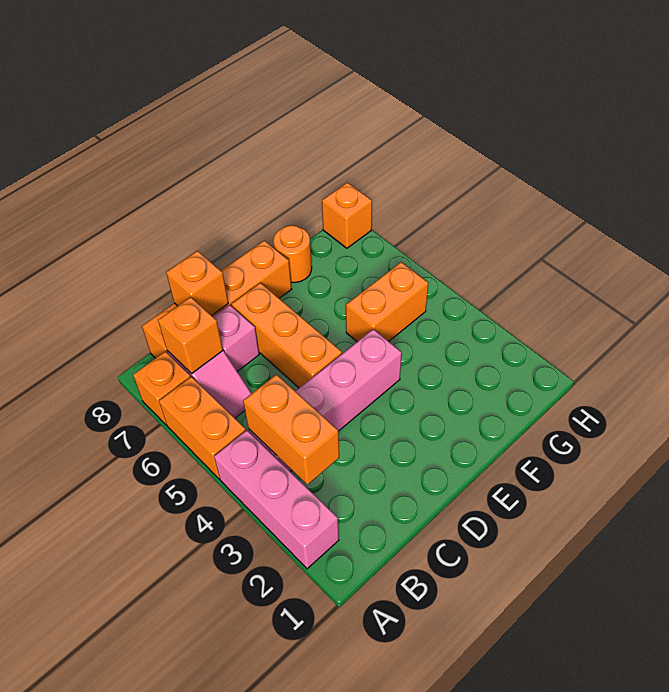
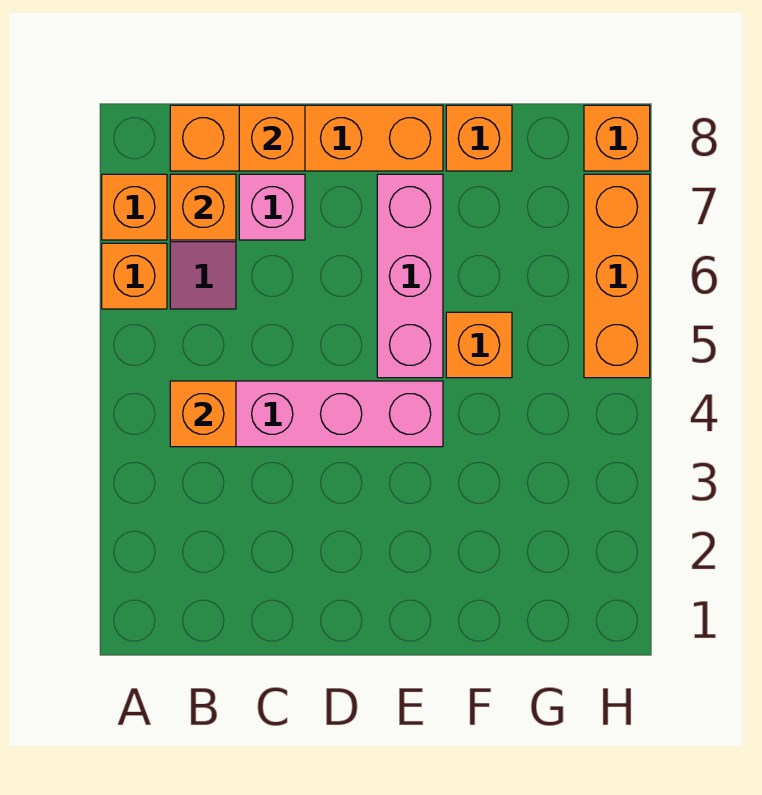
pink 1x3 brick [214,430,339,569] -> pink 1x3 brick moved to [377,174,443,378]
orange 1x2 brick [159,377,246,479] -> orange 1x1 brick [102,243,167,309]
orange 1x2 brick [243,375,339,485] -> orange 1x1 brick [170,381,236,447]
orange 1x3 brick [231,283,342,388] -> orange 1x3 brick moved to [584,174,650,378]
orange 1x2 brick [346,262,429,342] -> orange 1x1 brick [446,312,512,378]
orange 1x1 round brick [273,225,312,282] -> orange 1x1 brick [446,105,512,171]

